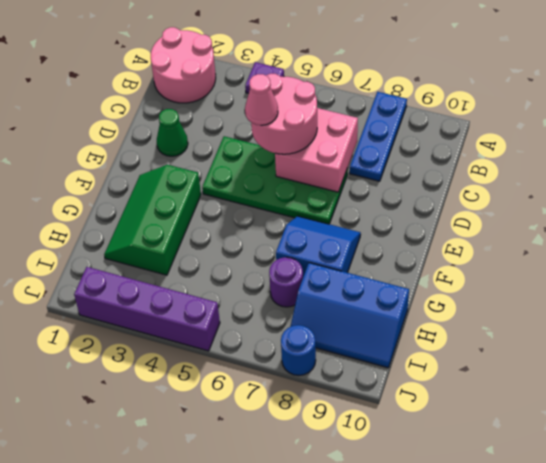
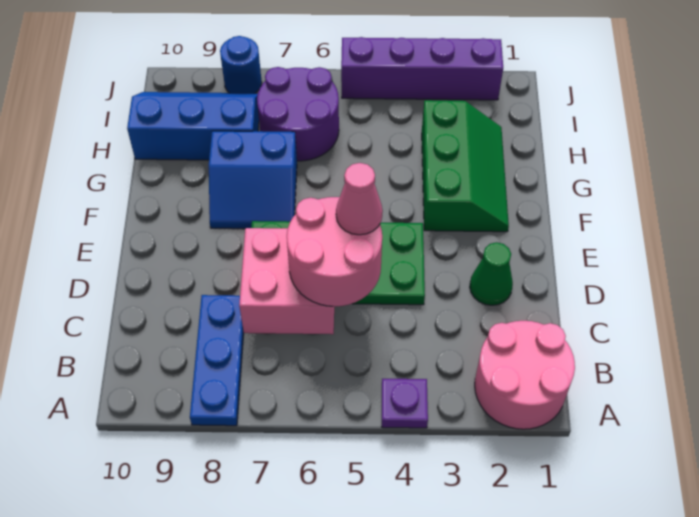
purple 1x1 round brick [269,257,303,307] -> purple 2x2 round brick [257,67,339,161]

